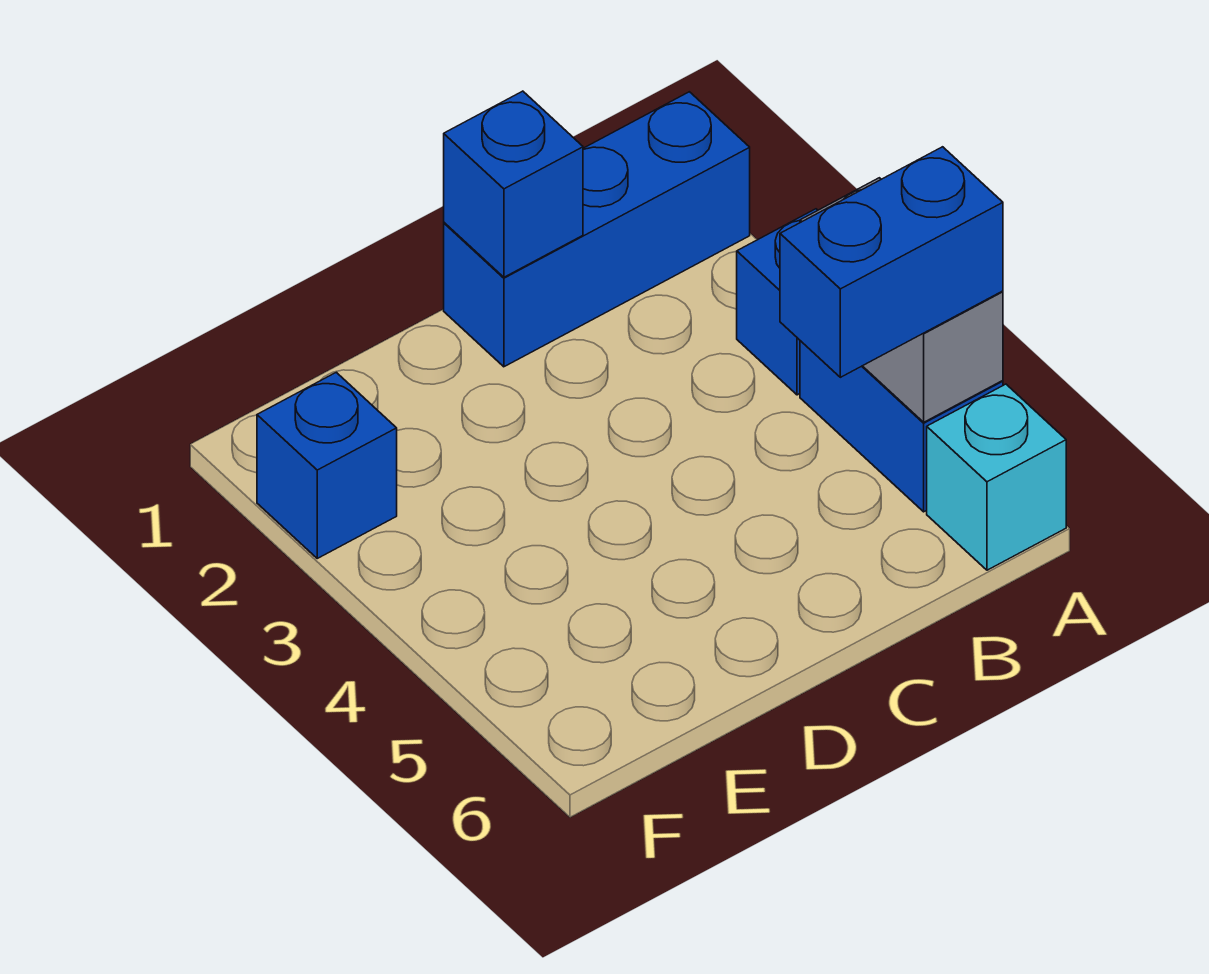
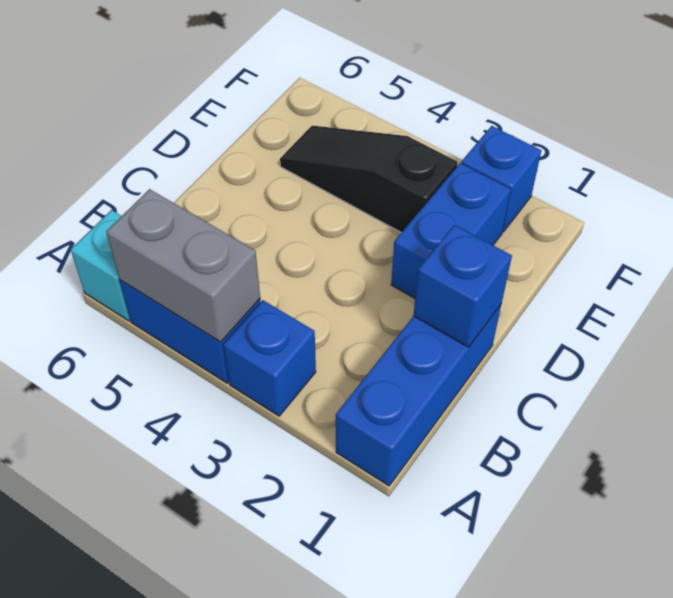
blue 1x2 brick [780,147,1003,377] -> blue 1x2 brick moved to [391,163,511,298]
none -> black 1x3 slope [280,126,458,233]

